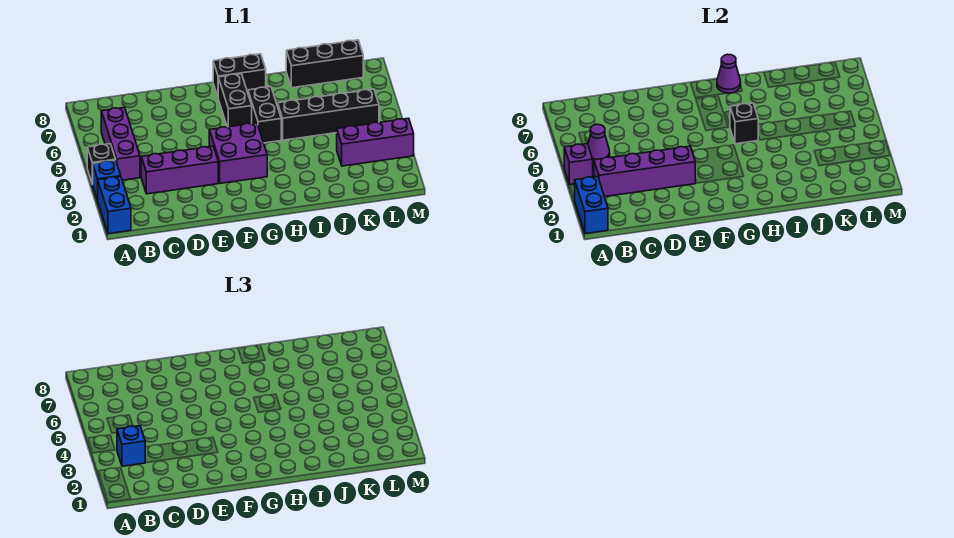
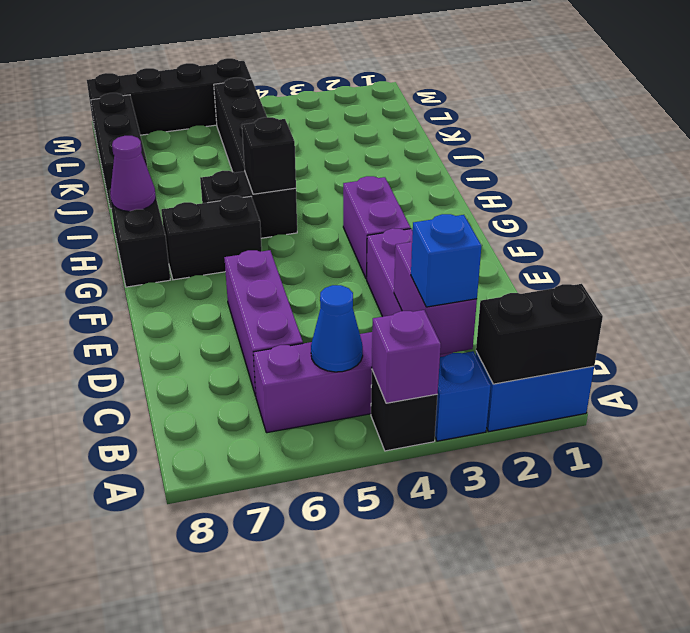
blue 1x2 brick [575,176,608,234] -> black 1x2 brick [476,284,603,384]
purple 1x4 brick [594,146,695,197] -> purple 1x2 brick [394,242,477,355]
purple 1x1 cone [588,124,610,162] -> blue 1x1 cone [311,285,363,372]
purple 2x2 brick [209,123,267,183] -> purple 1x2 brick [343,176,411,279]
purple 1x3 brick [337,118,414,166] -> purple 1x3 brick moved to [224,250,303,396]
none -> black 1x4 brick [87,58,252,135]

